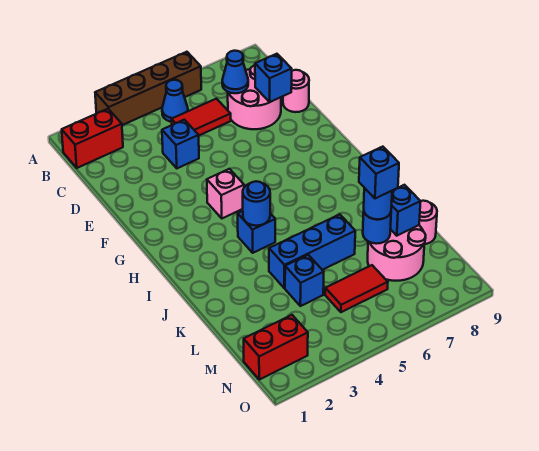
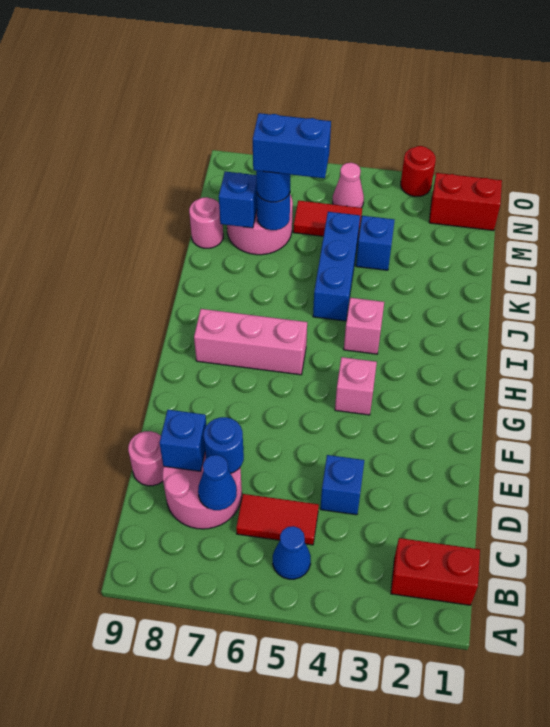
brown 1x4 brick [95,52,201,125] -> none
none -> pink 1x3 brick [194,309,307,375]
blue 1x1 brick [238,211,275,253] -> pink 1x1 brick [344,298,384,354]
blue 1x1 round brick [243,181,270,226] -> blue 1x1 round brick moved to [204,417,244,473]
blue 1x3 brick [269,214,355,288] -> blue 1x3 brick turned to [313,212,360,321]
blue 1x1 brick [359,147,399,198] -> blue 1x2 brick [253,113,331,178]
none -> pink 1x1 cone [333,163,364,208]
none -> red 1x1 round brick [401,146,436,196]

